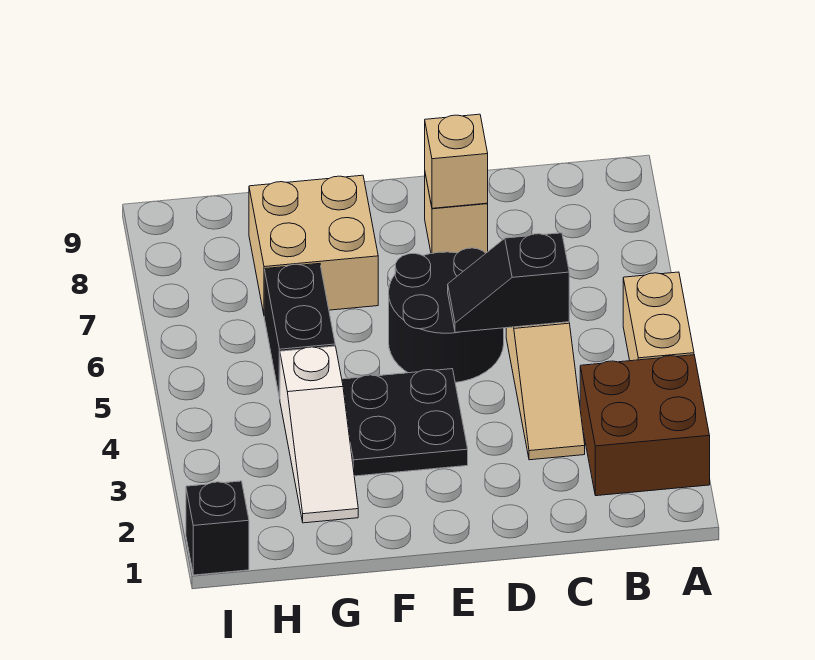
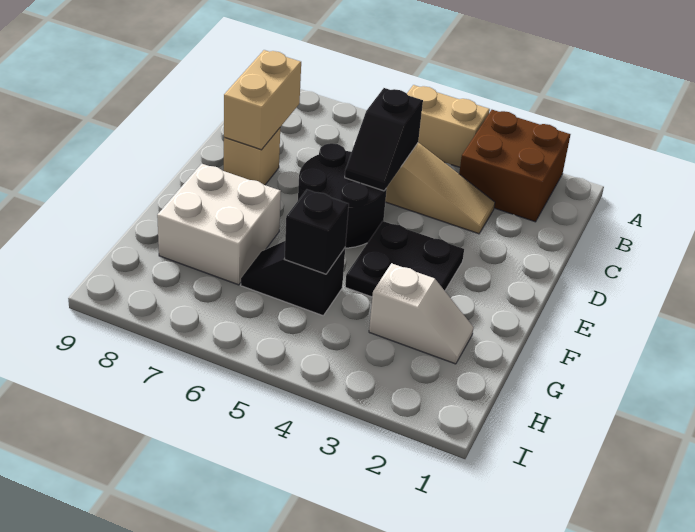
tan 1x1 brick [425,114,488,208] -> tan 1x2 brick [224,50,301,150]
tan 2x2 brick [249,175,378,313] -> white 2x2 brick [157,164,281,285]
white 1x3 slope [280,346,358,523] -> white 1x2 slope [369,263,474,364]
black 1x2 brick [264,264,335,399] -> black 1x2 slope [241,241,345,315]
black 1x1 brick [186,481,249,575] -> black 1x1 brick moved to [284,190,349,274]

